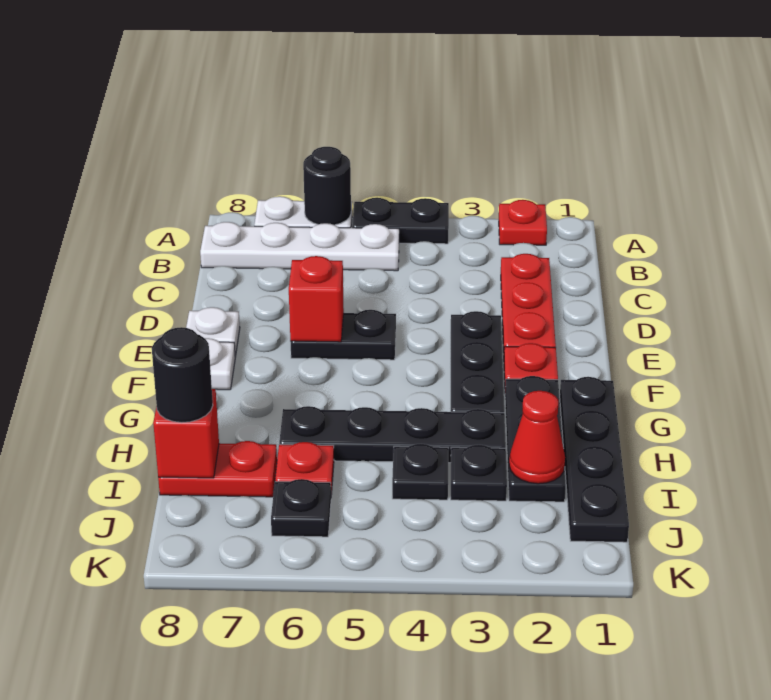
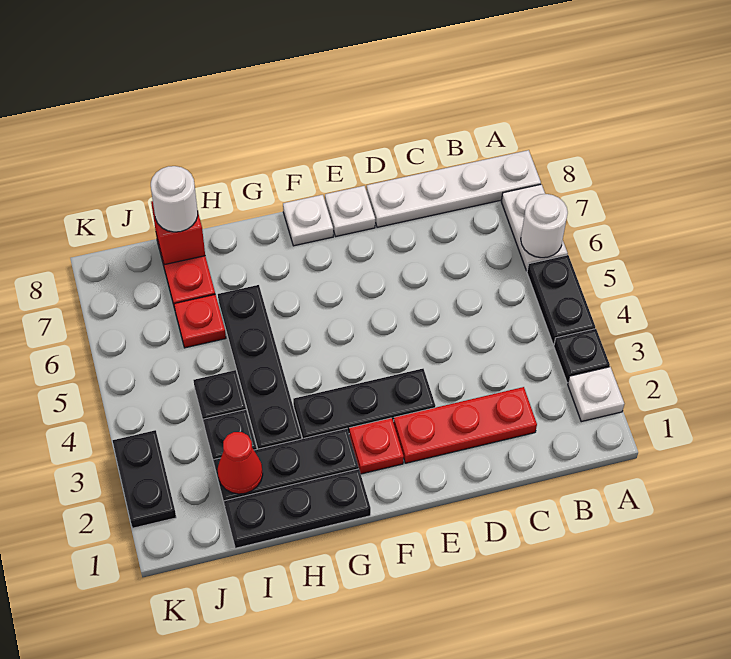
red 1x1 plate [499,200,547,245] -> white 1x1 plate [568,367,624,422]
black 1x1 round brick [303,147,351,225] -> white 1x1 round brick [521,194,568,258]
white 1x4 plate [200,222,399,271] -> white 1x4 plate turned to [366,150,541,227]
black 1x2 plate [291,310,396,360] -> black 1x2 plate moved to [113,430,176,528]
red 1x1 brick [289,256,344,342] -> none
black 1x4 plate [560,377,629,542] -> black 1x3 plate [224,469,371,548]
black 1x1 round brick [152,327,213,423] -> white 1x1 round brick [151,166,198,232]
black 1x1 plate [271,479,331,537] -> black 1x1 plate moved to [554,329,610,383]

